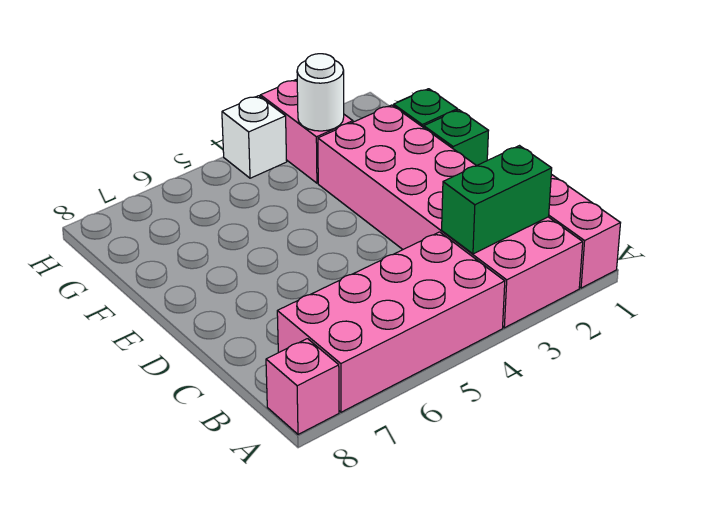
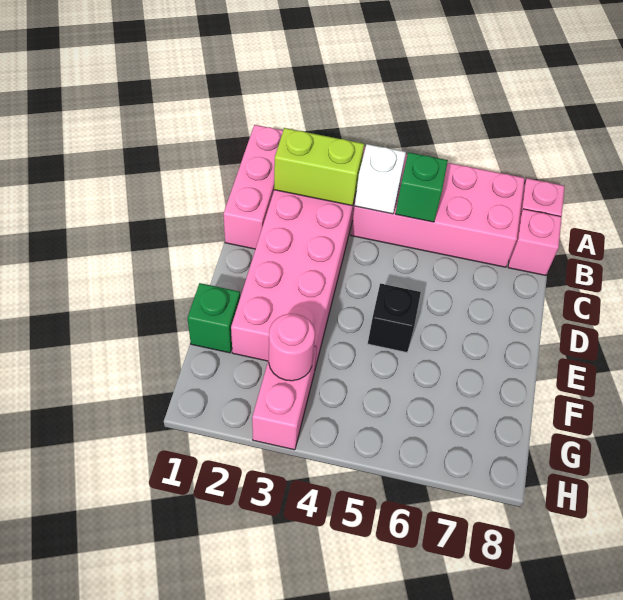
green 1x2 brick [442,146,552,254] -> lime 1x2 brick [274,128,364,206]
none -> pink 1x1 brick [508,209,562,275]
green 1x1 brick [424,110,489,166] -> green 1x1 brick moved to [395,152,448,222]
none -> black 1x1 brick [368,283,421,352]
white 1x1 round brick [297,54,344,131] -> pink 1x1 round brick [269,314,315,381]
white 1x1 brick [222,96,287,178] -> white 1x1 brick moved to [355,144,406,214]

